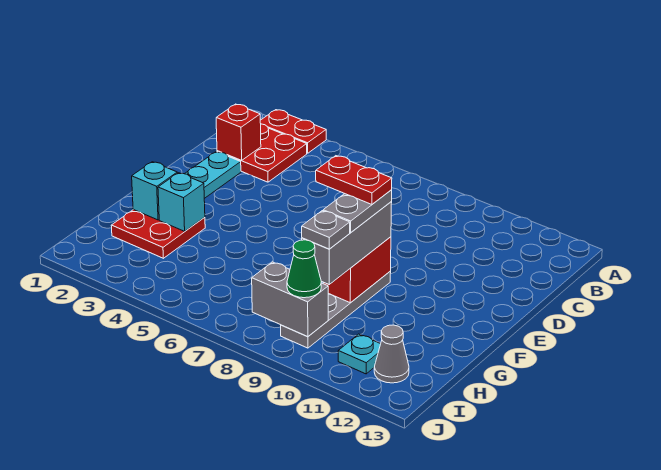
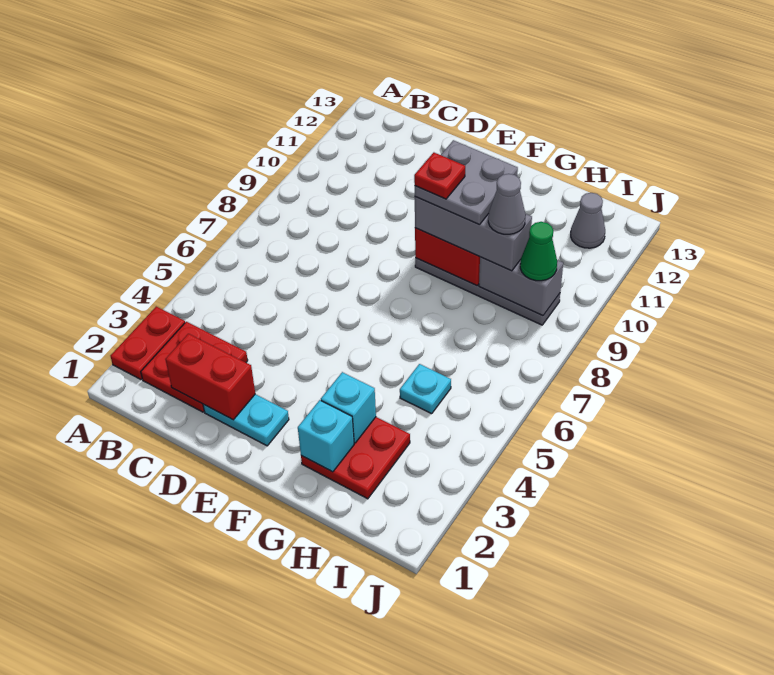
red 1x1 brick [216,104,261,160] -> red 1x2 brick [165,334,255,420]
red 1x2 plate [316,156,392,204] -> red 1x1 plate [414,153,465,199]
grey 1x2 plate [323,190,392,232] -> grey 2x2 plate [415,140,518,225]
grey 1x1 plate [302,211,350,249] -> grey 1x1 cone [488,174,526,234]
grey 1x2 brick [252,262,328,337] -> grey 1x2 brick turned to [479,257,563,316]
cyan 1x1 plate [338,334,380,374] -> cyan 1x1 plate moved to [400,364,451,414]

